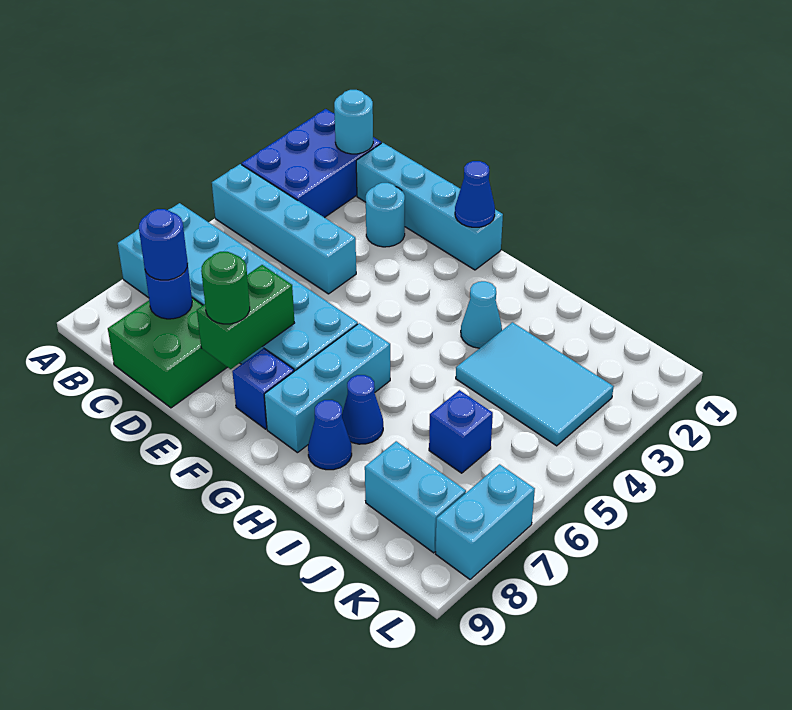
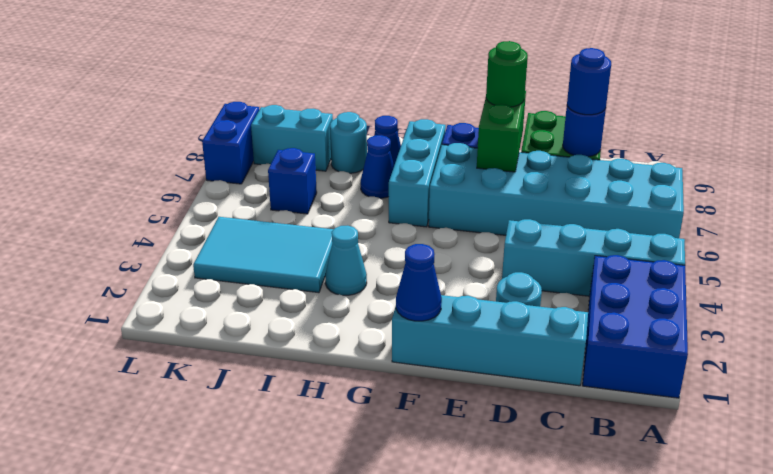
cyan 1x1 round brick [334,90,373,154] -> cyan 1x1 round brick moved to [330,112,367,173]
cyan 1x2 brick [436,464,535,579] -> blue 1x2 brick [202,102,259,184]

